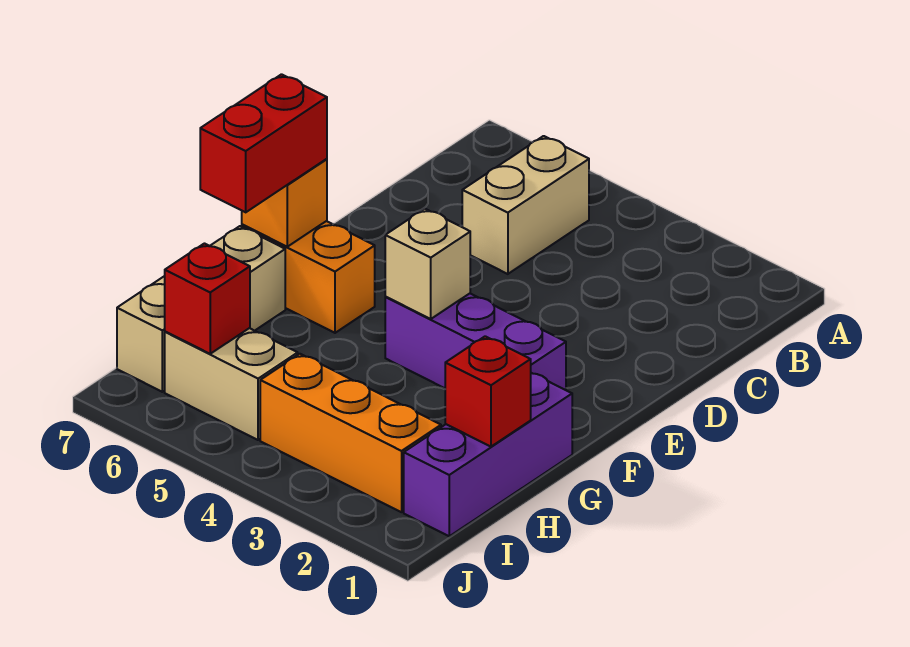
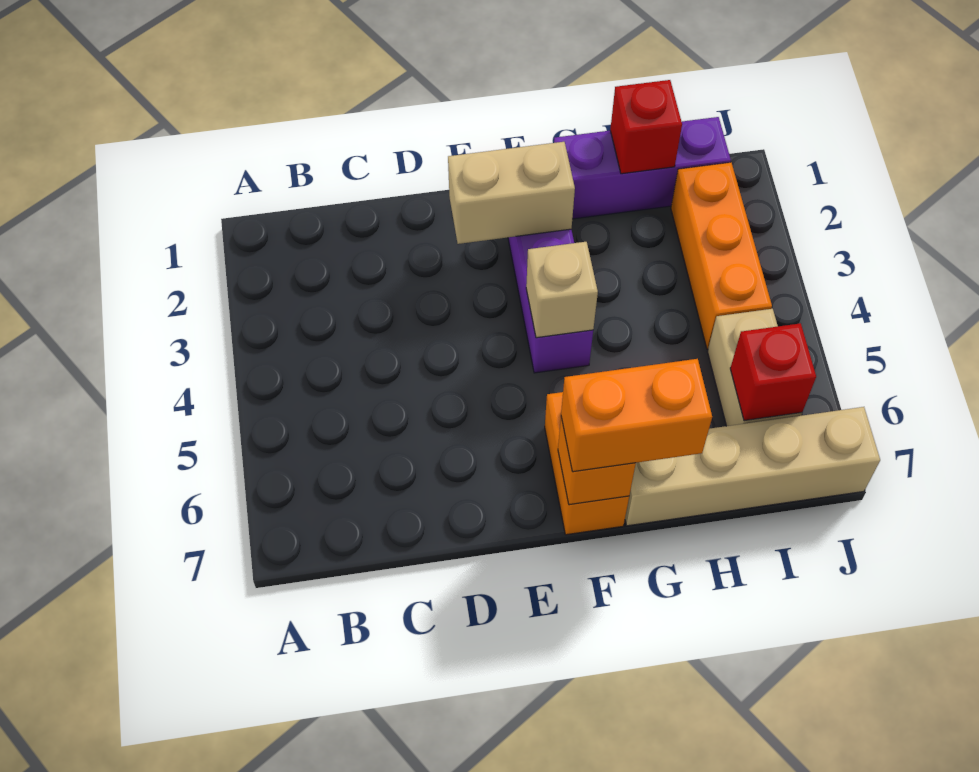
tan 1x2 brick [462,136,589,274] -> tan 1x2 brick moved to [448,142,575,244]
red 1x2 brick [200,74,327,212] -> orange 1x2 brick [561,359,712,472]
tan 1x3 brick [117,226,285,392] -> tan 1x4 brick [625,407,880,526]

